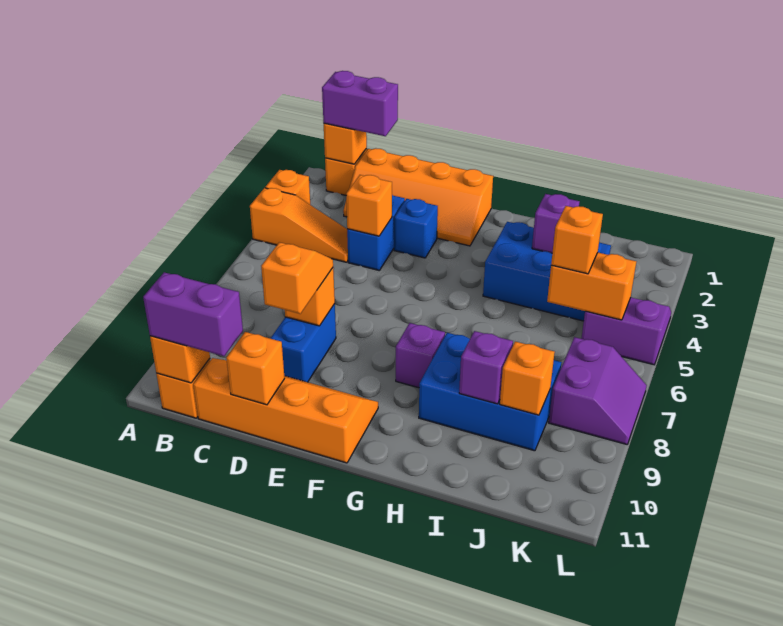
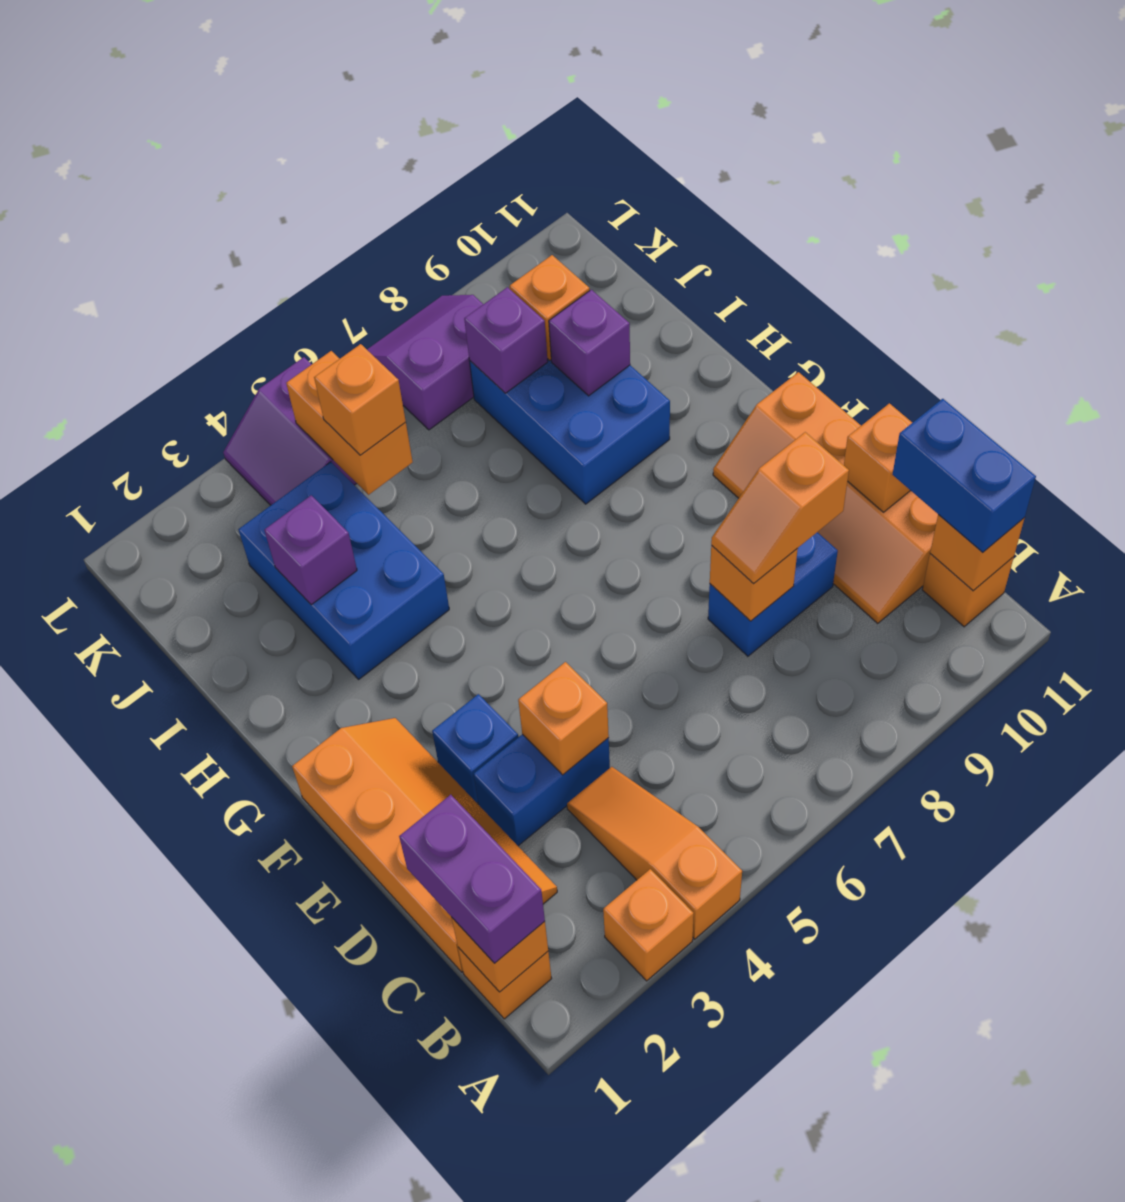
purple 1x2 brick [143,272,243,356] -> blue 1x2 brick [892,399,1036,552]
purple 1x1 brick [396,323,445,388] -> purple 1x1 brick moved to [464,287,548,393]

